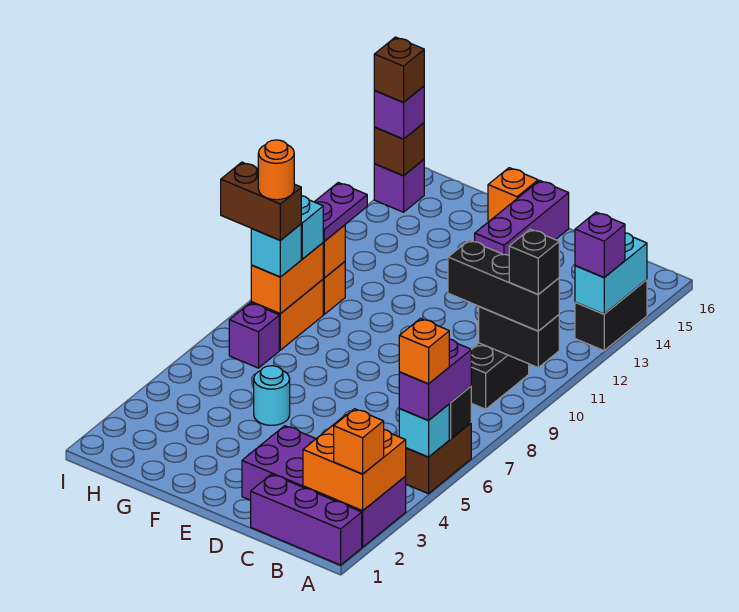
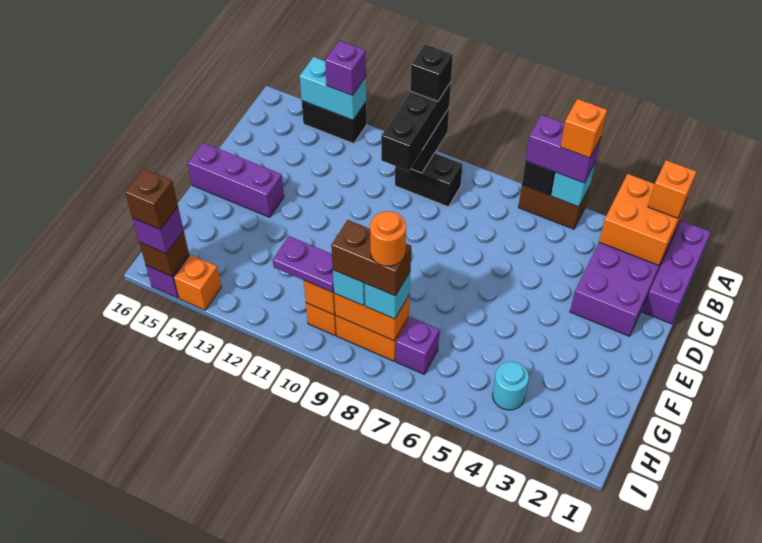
cyan 1x1 round brick [254,366,290,425] -> cyan 1x1 round brick moved to [493,362,529,410]
orange 1x1 brick [488,168,538,221] -> orange 1x1 brick moved to [174,255,221,310]
brown 1x2 brick [221,162,301,240] -> brown 1x2 brick turned to [331,220,411,296]

